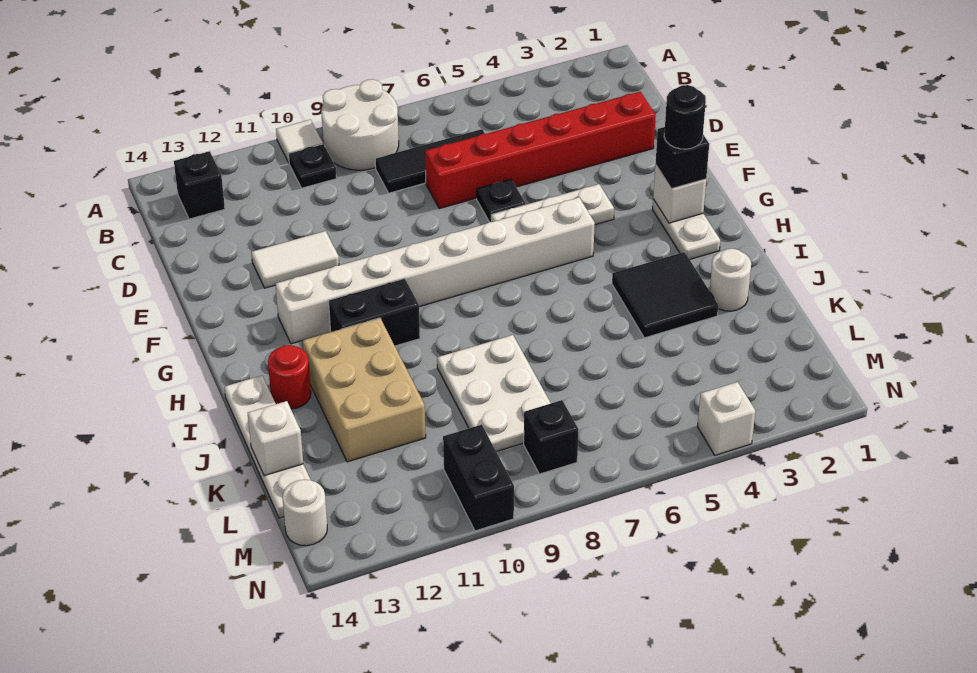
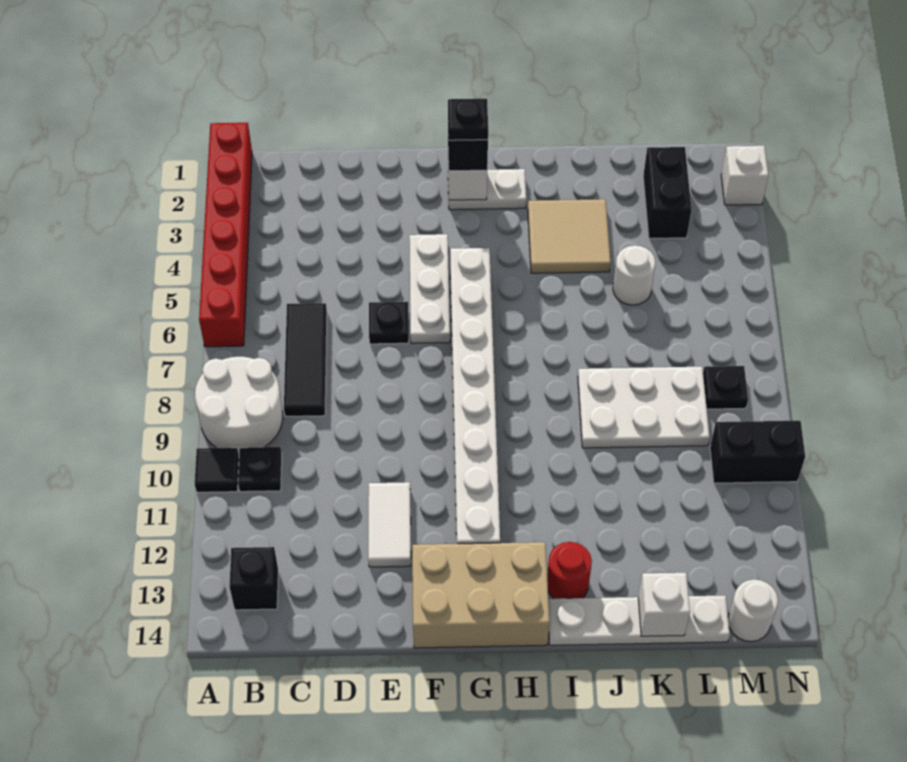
white 1x1 tile [276,120,323,162] -> black 1x1 tile [195,448,239,492]
red 1x6 brick [425,92,656,209] -> red 1x6 brick moved to [199,123,252,347]
black 1x1 round brick [664,85,706,149] -> black 1x1 plate [448,99,488,140]
black 1x2 brick [329,278,420,346] -> black 1x2 brick moved to [643,147,692,239]
black 2x2 tile [612,252,718,338] -> tan 2x2 tile [528,199,611,273]
tan 2x3 brick [303,318,426,462] -> tan 2x3 brick moved to [412,542,550,648]
white 1x1 round brick [710,249,751,311] -> white 1x1 round brick moved to [613,245,656,305]
black 1x1 brick [524,400,579,474] -> black 1x1 plate [703,366,748,409]
white 1x1 brick [698,382,755,455] -> white 1x1 brick moved to [721,146,768,205]

